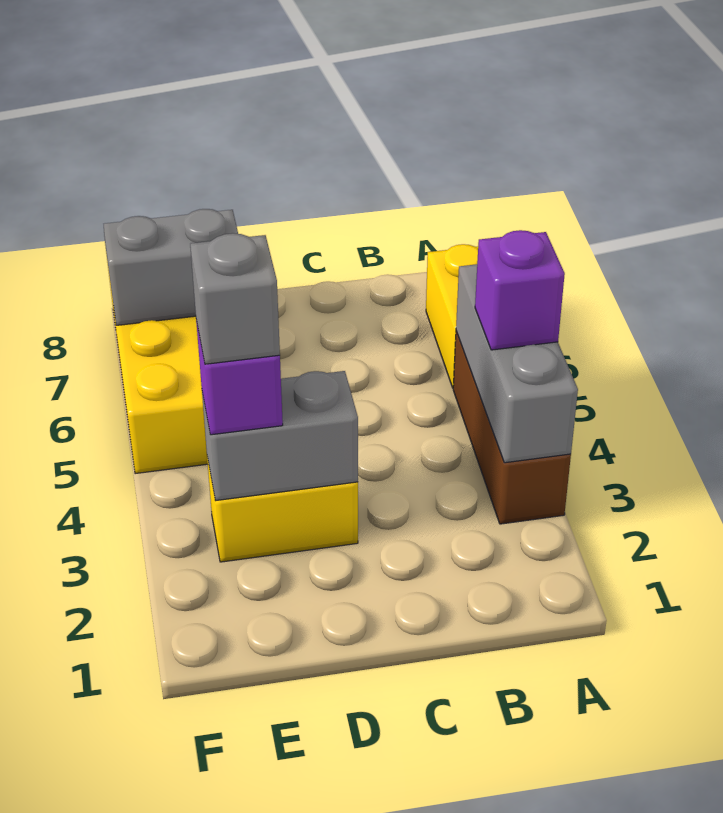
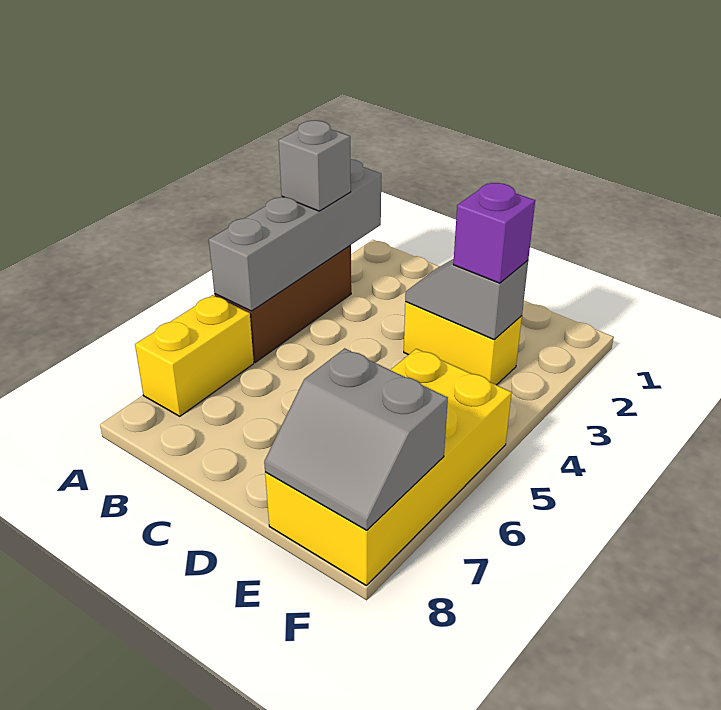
grey 1x3 brick [456,264,578,463] -> grey 1x4 brick [209,159,381,311]
purple 1x1 brick [475,230,565,350] -> none
grey 1x2 brick [202,371,358,501] -> grey 1x2 slope [405,259,528,340]
grey 1x1 brick [190,233,280,364] -> grey 1x1 brick moved to [279,121,351,211]

